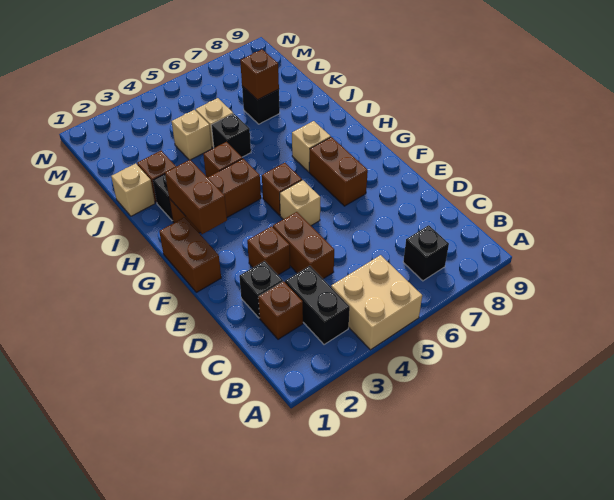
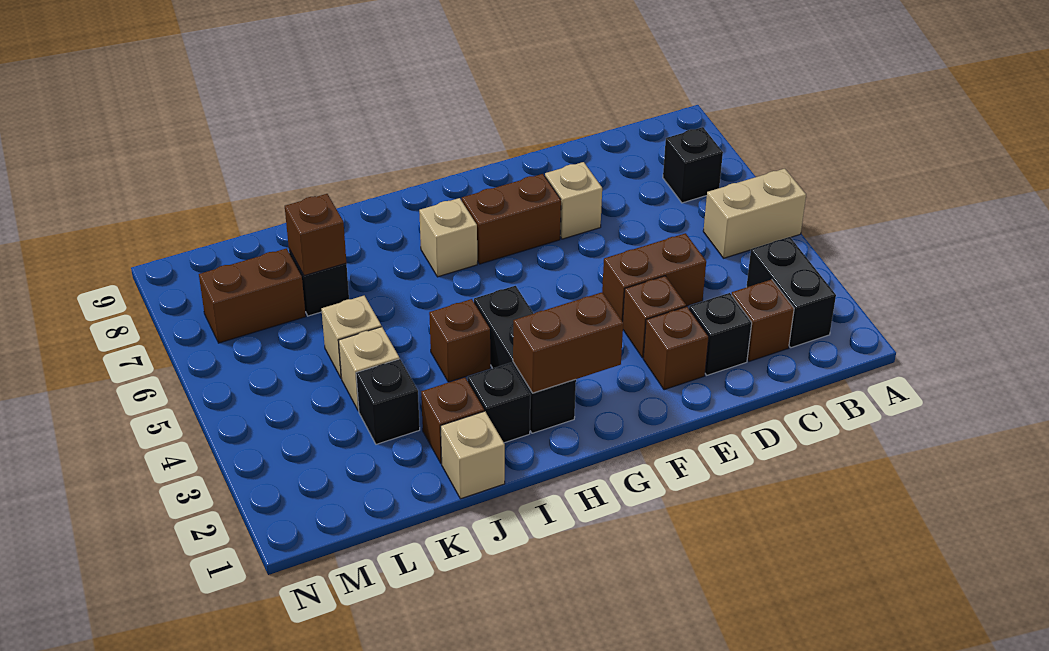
tan 2x2 brick [331,255,422,350] -> tan 1x2 brick [703,169,806,258]
black 1x2 brick [285,266,350,345] -> black 1x2 brick turned to [747,237,836,348]
brown 1x2 brick [159,217,221,292] -> brown 1x2 brick moved to [199,249,306,343]
tan 1x1 brick [280,180,320,226] -> tan 1x1 brick moved to [545,162,602,239]
brown 1x1 brick [262,163,302,215] -> brown 1x1 brick moved to [643,307,709,390]
brown 1x3 brick [169,159,261,233] -> black 1x3 brick [474,286,576,433]
black 1x1 brick [211,114,251,157] -> black 1x1 brick moved to [356,359,420,444]

